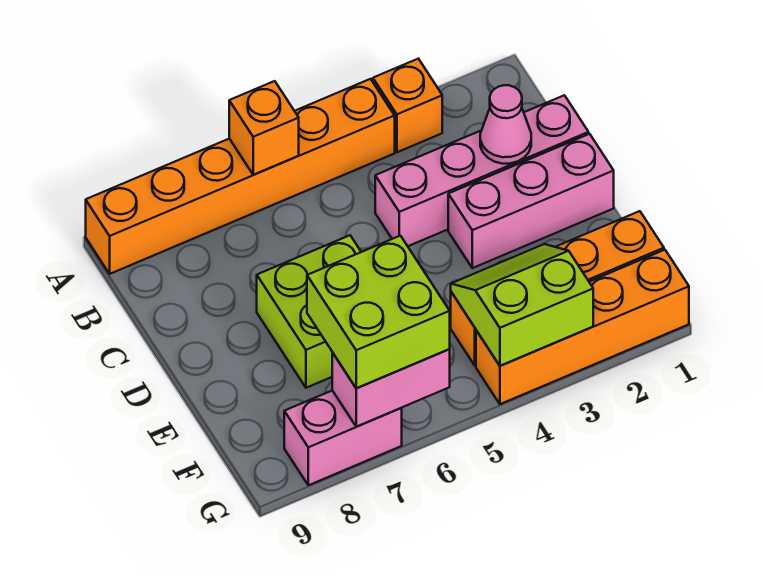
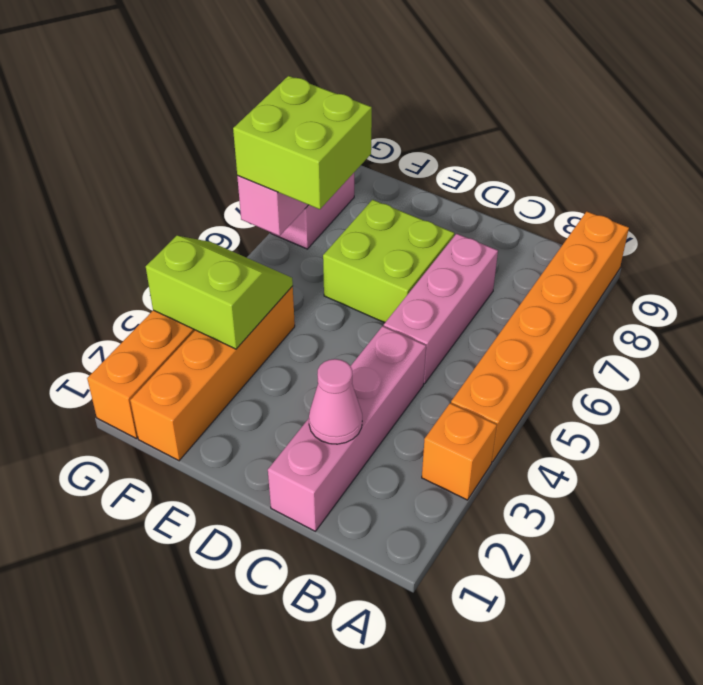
orange 1x1 brick [229,81,299,175] -> none
pink 1x3 brick [448,134,614,268] -> pink 1x3 brick moved to [384,234,498,384]
lime 2x2 slope [451,244,593,366] -> lime 2x2 slope turned to [146,236,293,349]

